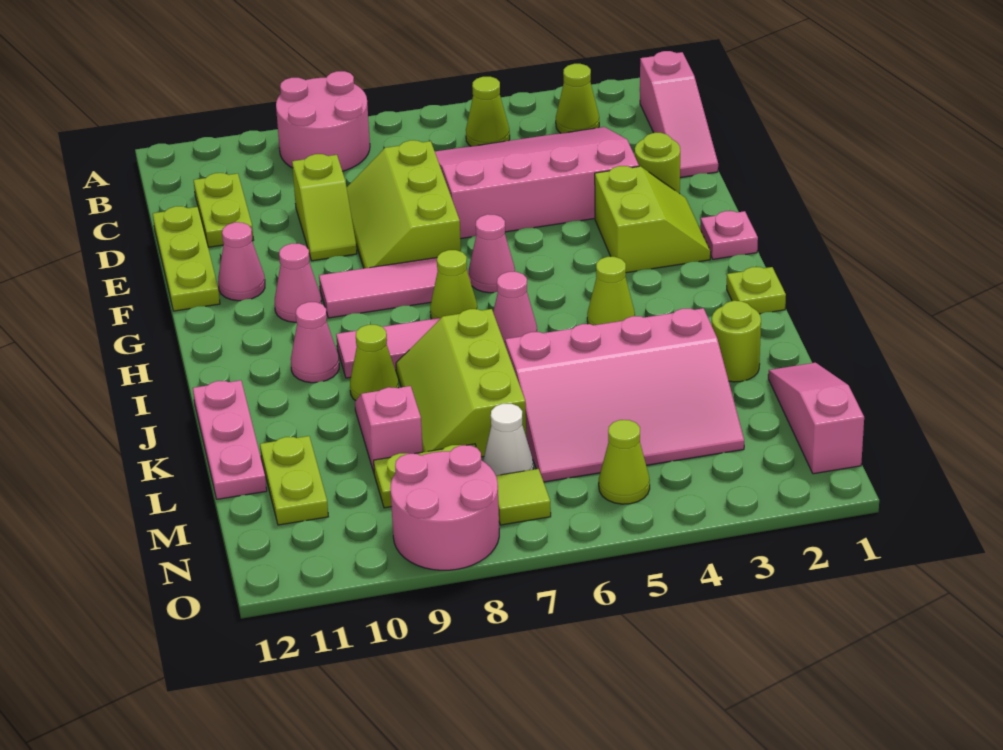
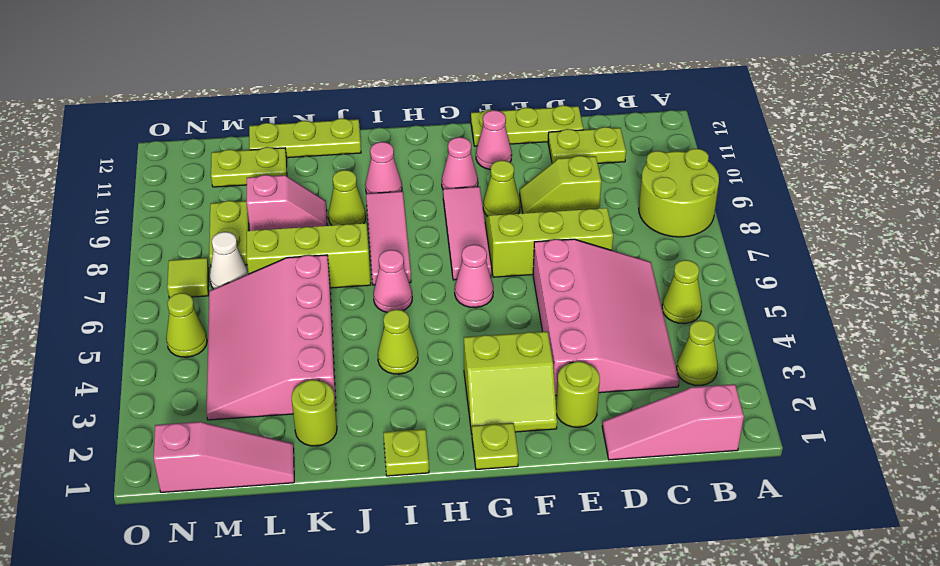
pink 2x2 round brick [276,71,370,171] -> lime 2x2 round brick [639,149,719,237]
pink 1x1 plate [700,211,758,259] -> lime 1x1 plate [472,423,518,470]
lime 1x1 cone [430,250,477,319] -> lime 1x1 cone moved to [483,160,520,216]
pink 1x3 plate [193,380,267,499] -> lime 1x3 plate [249,118,361,158]
pink 2x2 round brick [390,445,499,570] -> none

